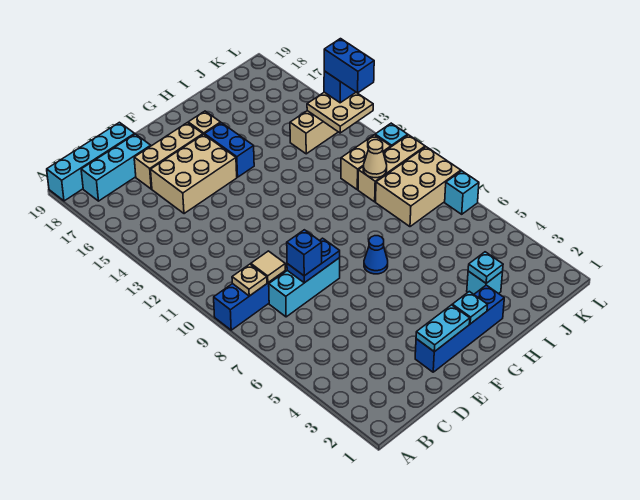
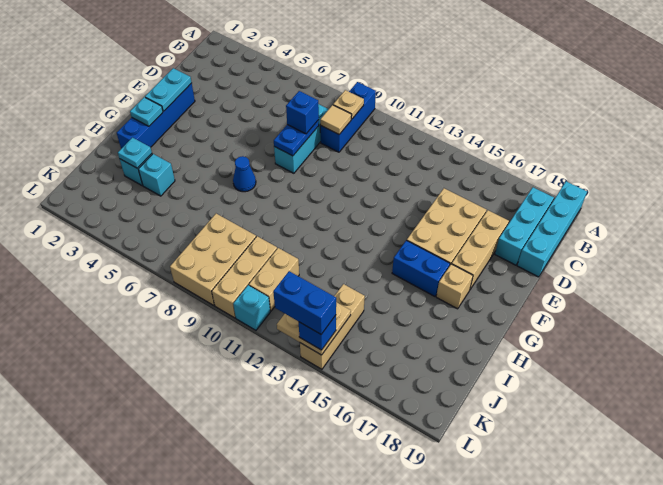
tan 1x1 cone [363,140,387,178] -> none
cyan 1x1 brick [445,171,479,214] -> cyan 1x1 brick moved to [139,154,175,196]

